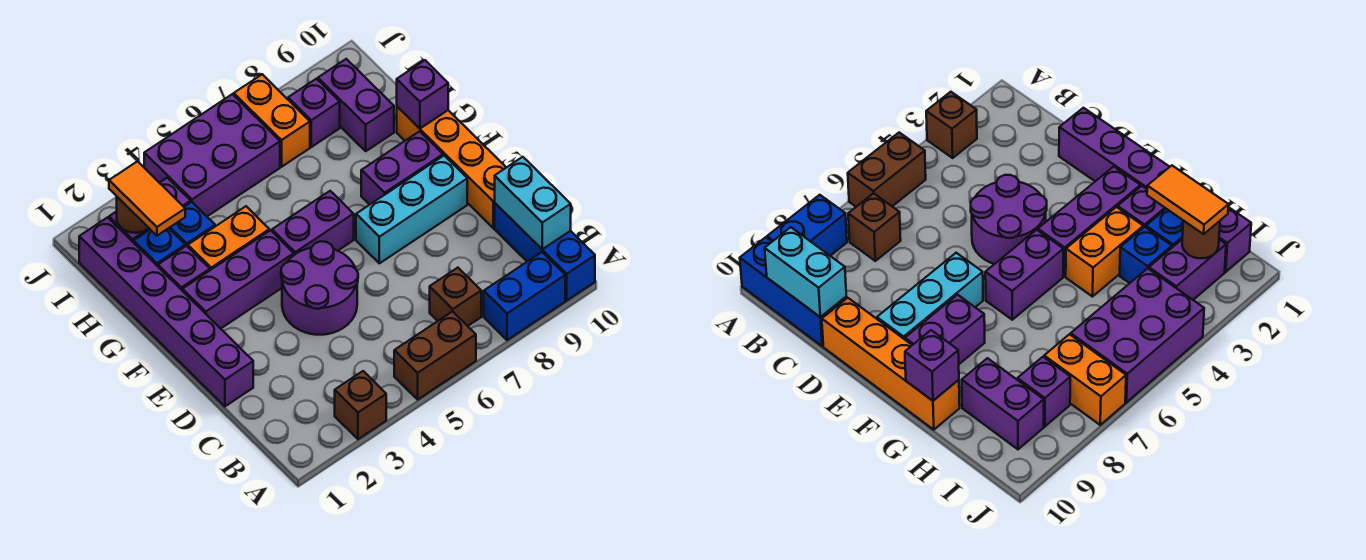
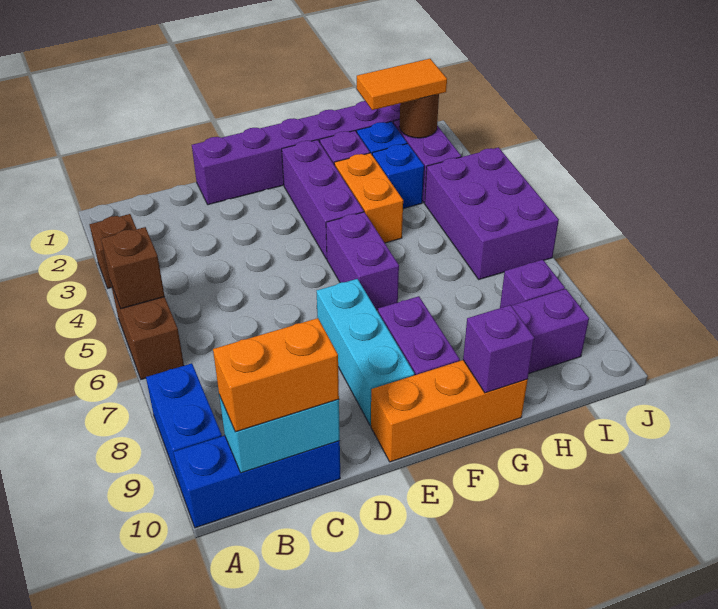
brown 1x1 brick [430,268,481,326] -> brown 1x1 brick moved to [101,227,165,309]
purple 2x2 round brick [281,241,358,335] -> none
orange 1x4 brick [397,107,506,228] -> orange 1x3 brick [371,360,528,462]
orange 1x2 brick [234,74,310,167] -> orange 1x2 brick moved to [213,318,339,432]

